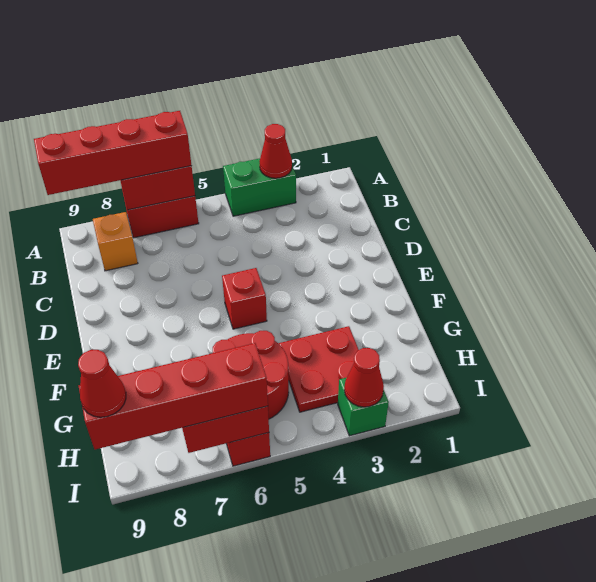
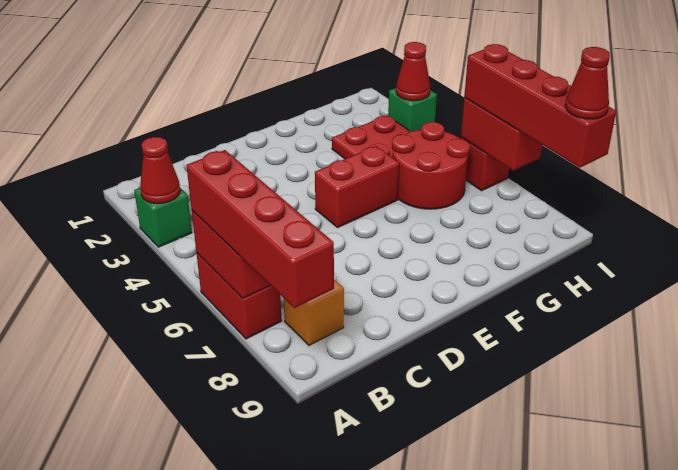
green 1x2 brick [223,158,296,216] -> green 1x1 brick [134,188,192,247]
red 1x1 brick [222,268,267,329] -> red 1x2 brick [315,146,399,228]

